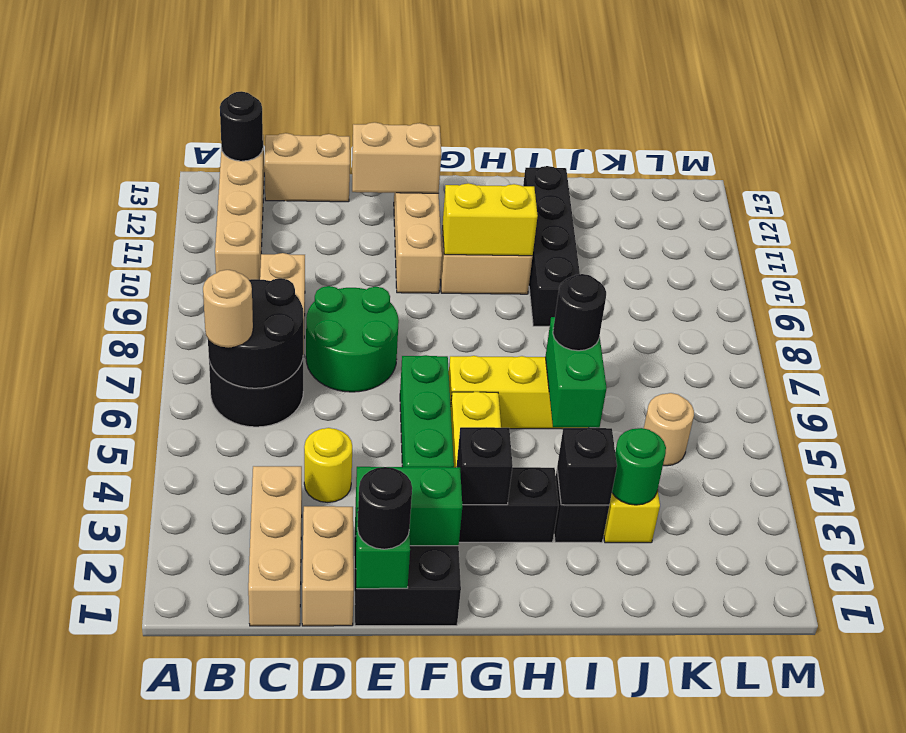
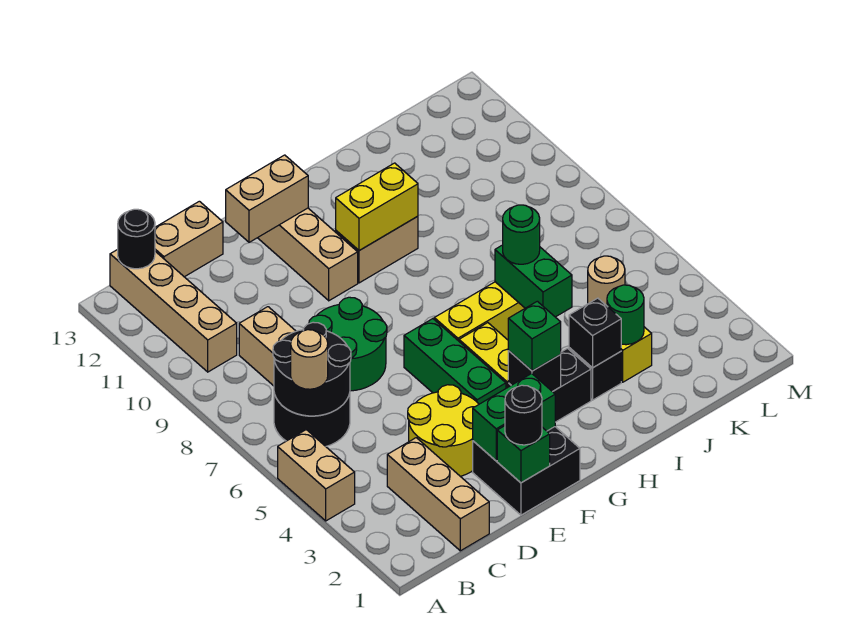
tan 1x2 brick [302,506,354,626] -> tan 1x2 brick moved to [278,430,355,521]
yellow 1x1 round brick [304,428,352,502] -> yellow 2x2 round brick [408,385,479,476]
none -> green 1x1 brick [508,301,561,371]
black 1x1 round brick [553,274,606,351] -> green 1x1 round brick [503,205,540,264]
black 1x4 brick [523,166,580,326] -> none

